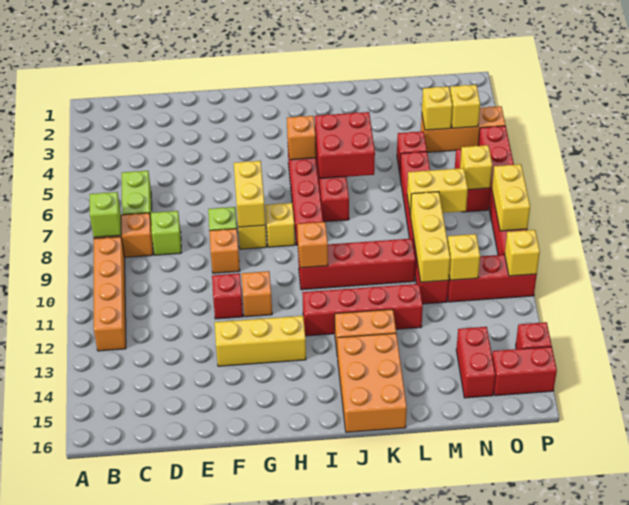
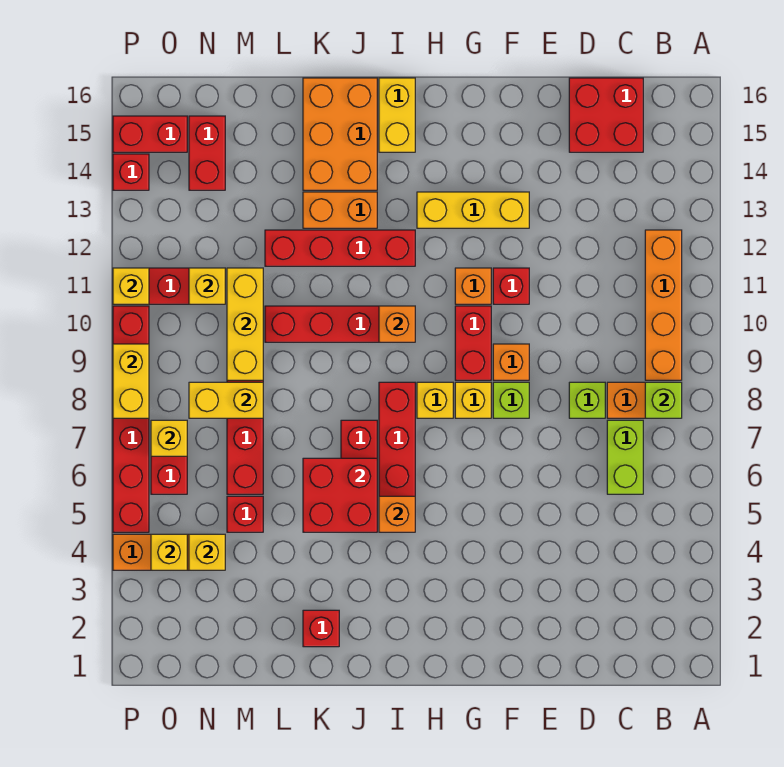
none -> red 2x2 brick [569,78,643,152]
yellow 1x2 brick [234,161,266,227] -> yellow 1x2 brick moved to [379,78,415,152]
none -> red 1x2 brick [455,306,491,380]
none -> red 1x1 brick [303,610,339,647]

